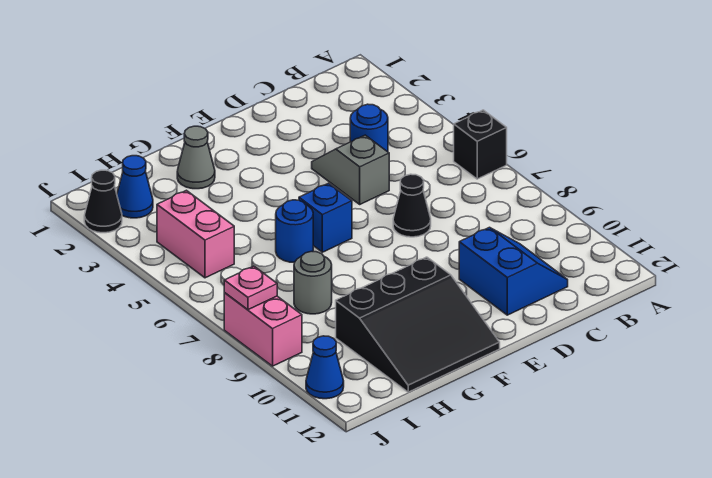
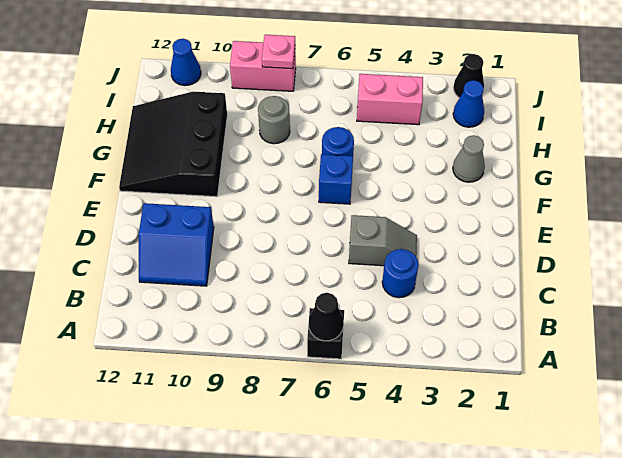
black 1x1 cone [393,174,431,237] -> black 1x1 cone moved to [309,293,344,341]

